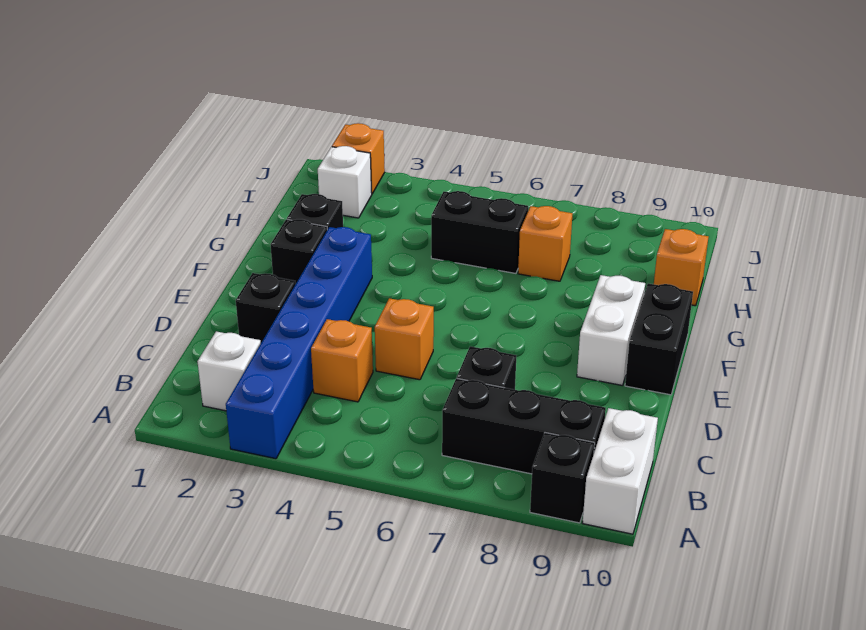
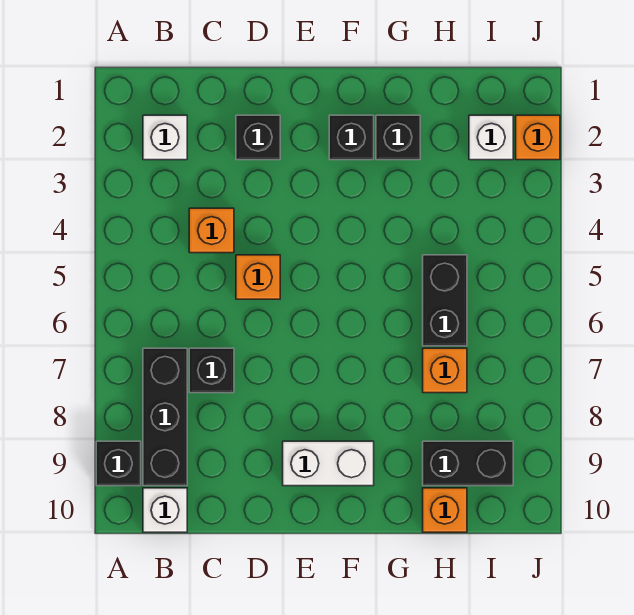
blue 1x6 brick [226,227,372,459] -> none
white 1x2 brick [583,408,658,534] -> white 1x1 brick [143,488,187,532]
black 1x2 brick [625,283,693,395] -> black 1x2 brick moved to [423,441,513,486]

